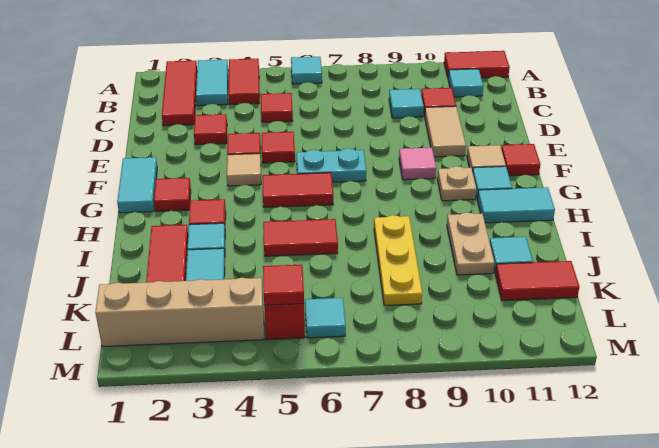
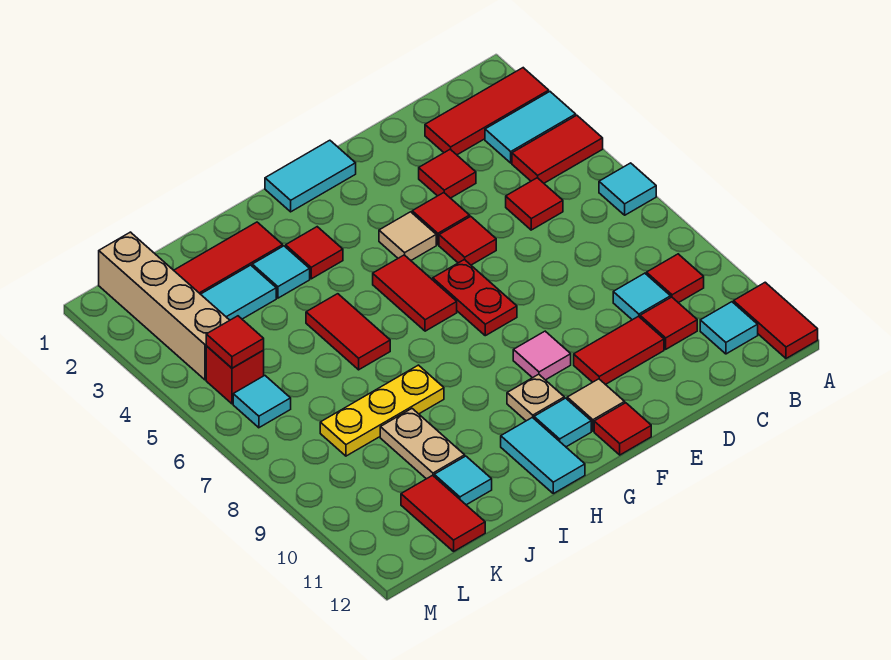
tan 1x2 tile [425,106,466,157] -> red 1x2 tile [574,316,664,385]
cyan 1x2 plate [297,148,366,182] -> red 1x2 plate [433,259,517,336]
red 1x1 tile [154,178,191,211] -> red 1x1 tile moved to [646,254,704,303]
tan 1x2 plate [447,213,494,275] -> tan 1x2 plate turned to [380,409,465,479]

